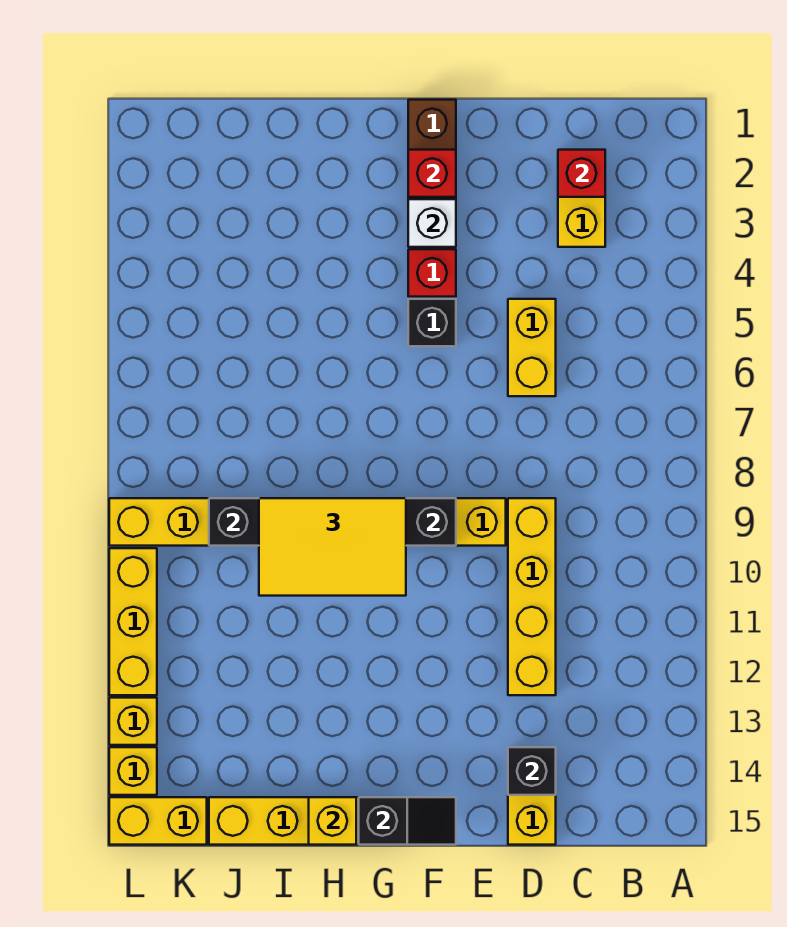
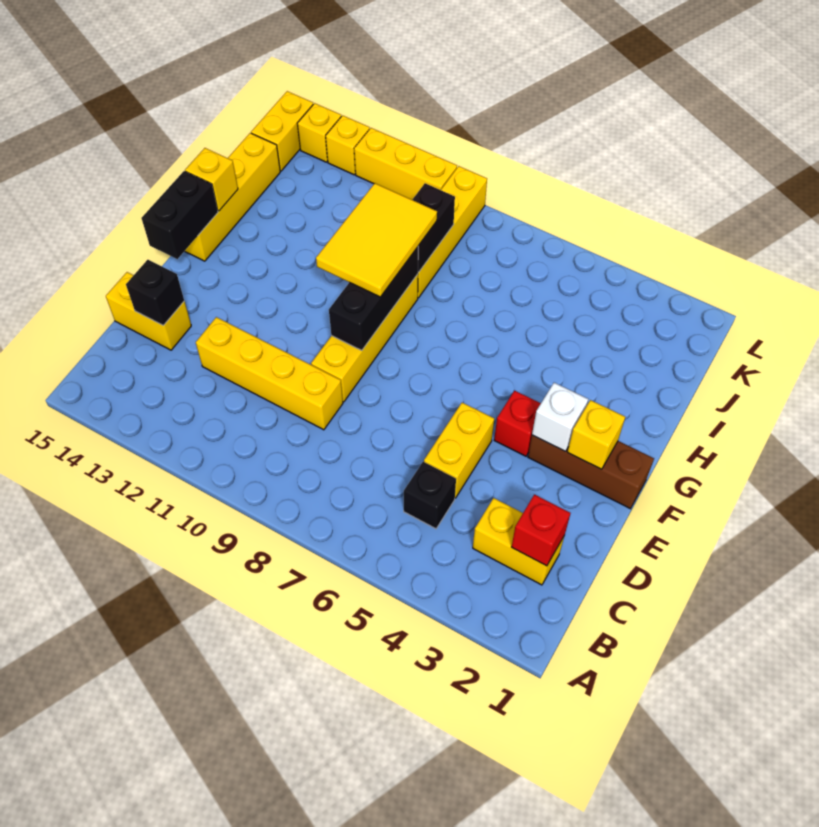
yellow 1x2 brick [508,299,556,396] -> yellow 1x2 brick turned to [424,403,494,498]
red 1x1 brick [408,150,456,197] -> yellow 1x1 brick [568,400,625,469]
black 1x1 brick [408,299,456,346] -> black 1x1 brick moved to [404,462,456,529]
black 1x2 slope [359,797,456,845] -> black 1x2 brick [141,171,218,259]

